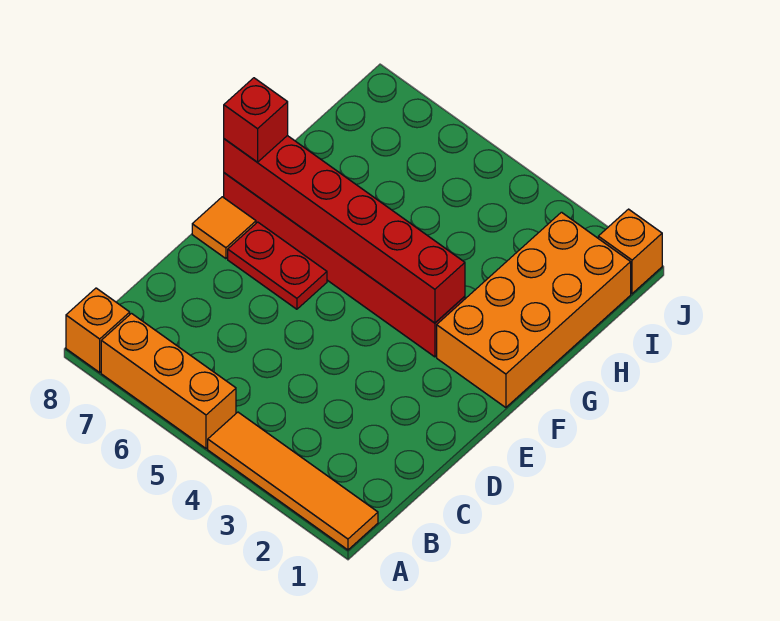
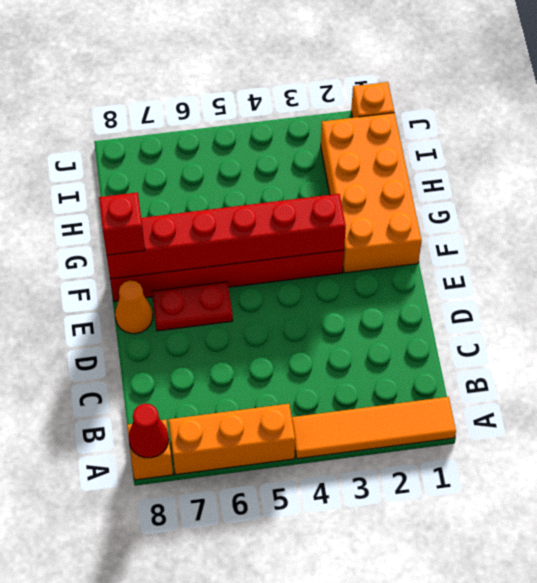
none -> red 1x1 cone [128,404,169,458]
orange 1x1 tile [192,197,256,259] -> orange 1x1 cone [115,281,153,334]

